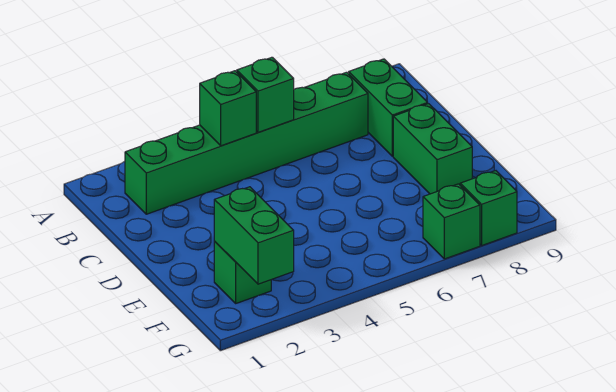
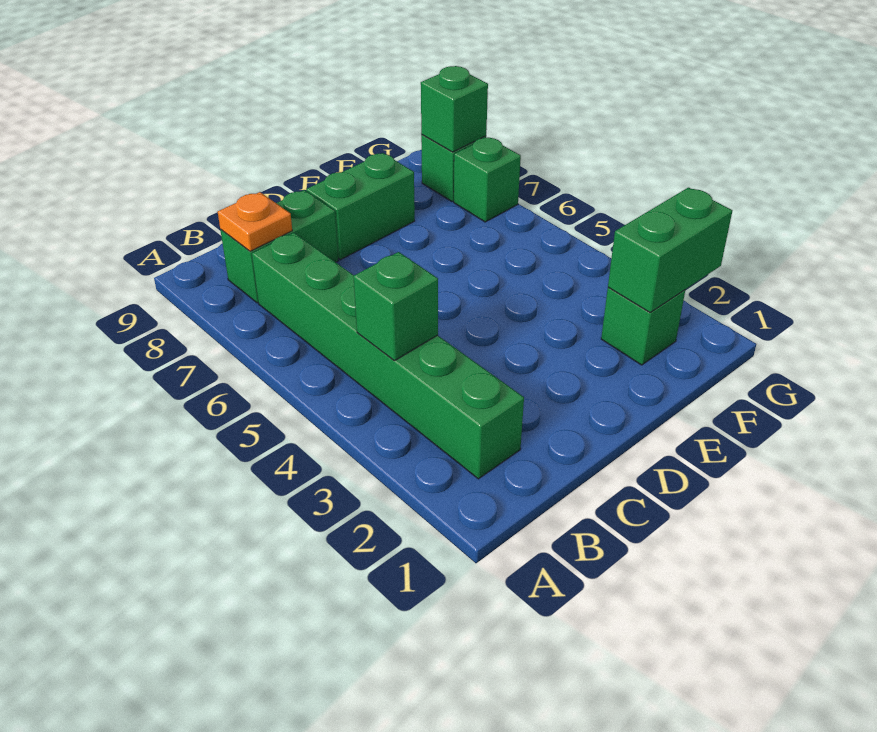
green 1x1 brick [237,57,294,133] -> green 1x1 brick moved to [421,66,488,152]
none -> orange 1x1 plate [218,192,292,251]

